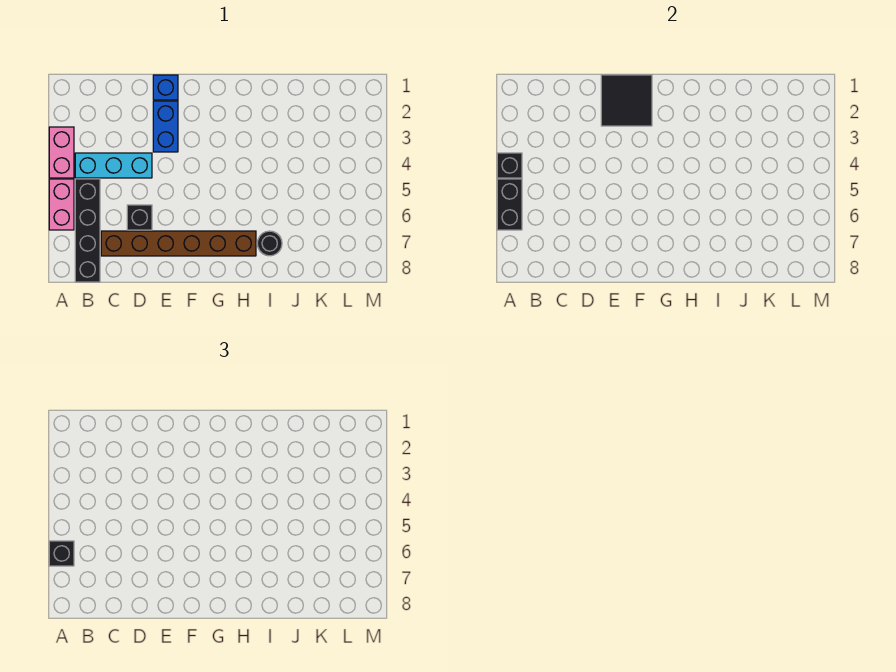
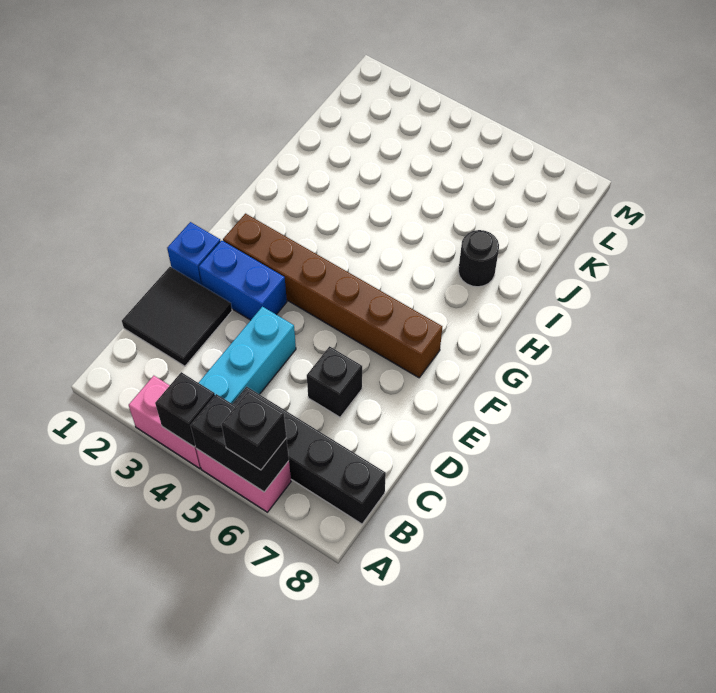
brown 1x6 brick [101,231,256,256] -> brown 1x6 brick turned to [223,214,442,378]
black 2x2 tile [601,75,652,126] -> black 2x2 tile moved to [122,267,232,366]

